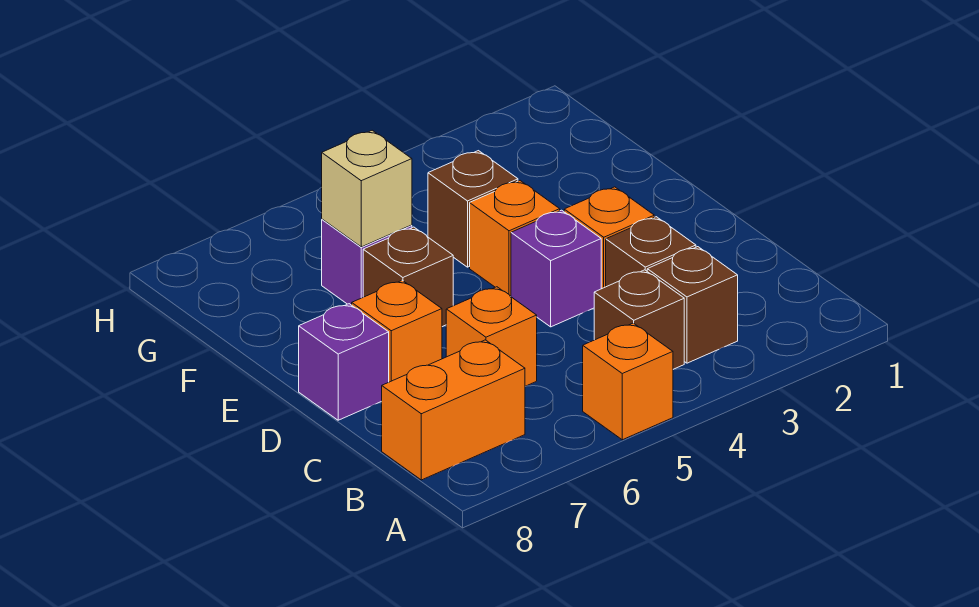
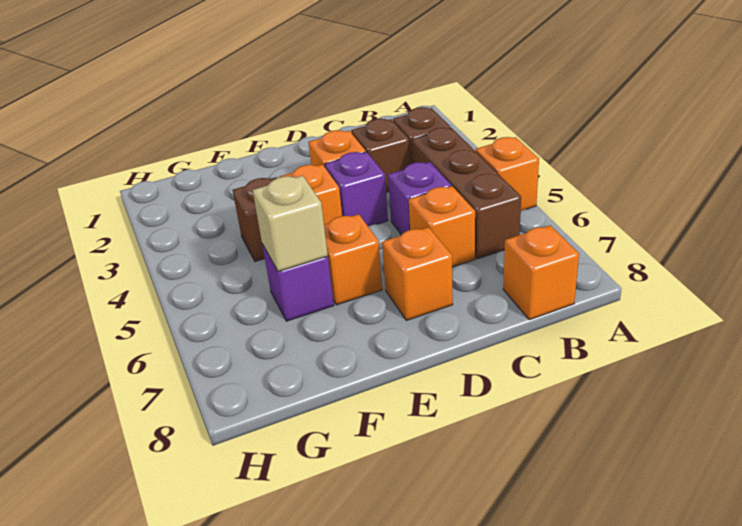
brown 1x1 brick [594,270,684,369] -> brown 1x3 brick [412,128,521,259]
orange 1x2 brick [382,340,525,480] -> orange 1x1 brick [503,225,579,320]
purple 1x1 brick [299,304,389,420] -> purple 1x1 brick moved to [388,162,451,235]
brown 1x1 brick [363,227,453,327] -> orange 1x1 brick [324,214,382,305]

